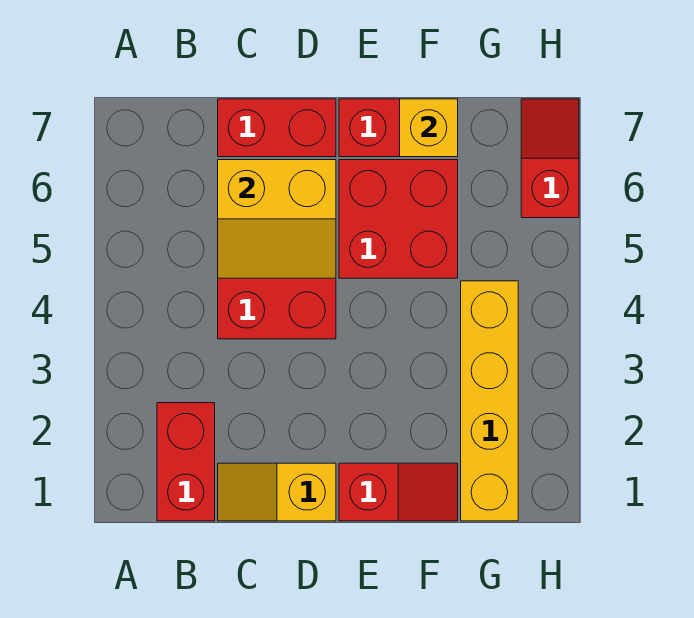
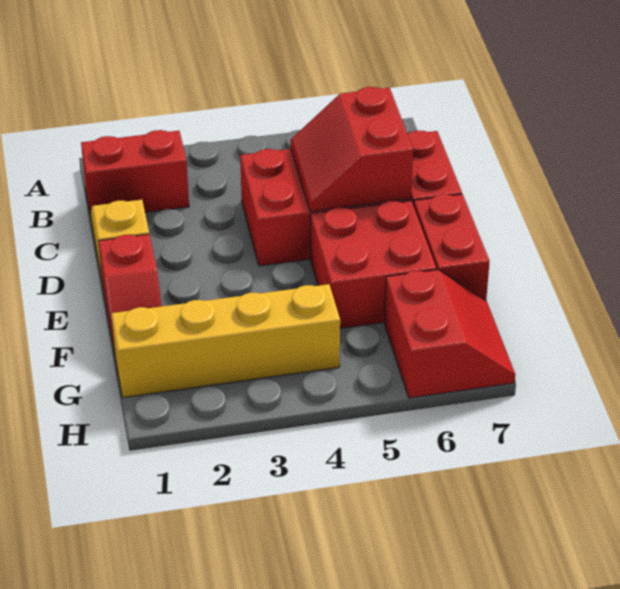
yellow 2x2 slope [218,160,336,278] -> red 2x2 slope [291,87,413,211]
yellow 1x1 brick [400,99,458,157] -> none
red 1x2 slope [521,99,579,218] -> red 2x2 slope [384,270,515,398]

